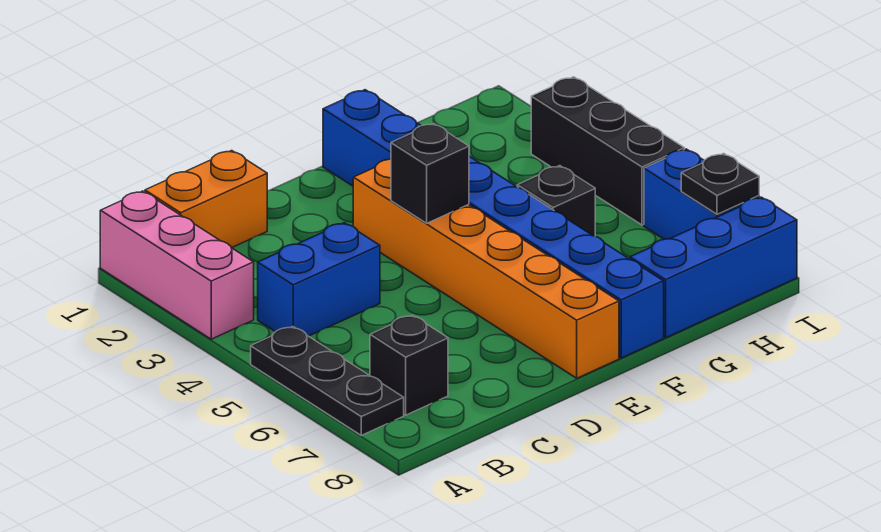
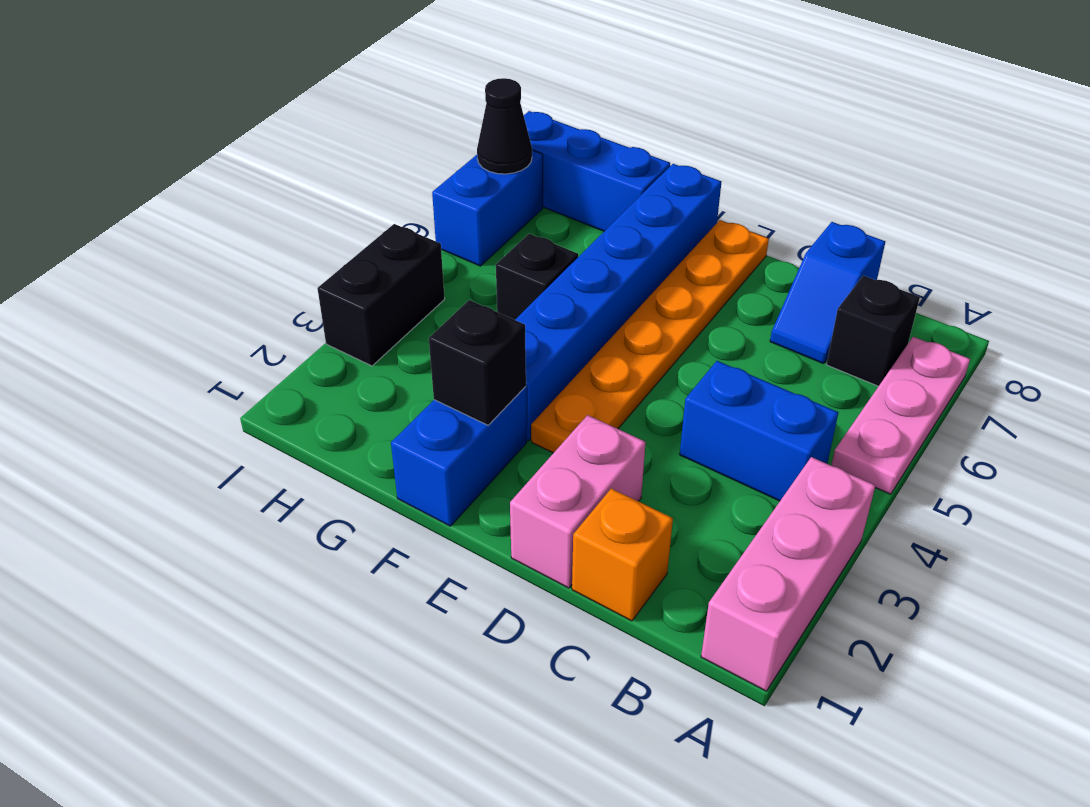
black 1x3 plate [251,327,404,435] -> pink 1x3 plate [831,337,970,494]
orange 1x2 brick [145,151,267,248] -> orange 1x1 brick [572,488,673,621]
none -> blue 1x2 slope [770,222,885,364]
none -> pink 1x2 brick [510,415,646,588]
orange 1x6 brick [353,159,619,378] -> orange 1x6 plate [531,220,769,453]
black 1x1 brick [391,123,469,223] -> black 1x1 brick moved to [429,300,526,425]
black 1x3 brick [531,77,684,225] -> black 1x2 brick [317,224,445,366]
black 1x1 plate [681,153,759,214] -> black 1x1 cone [477,78,532,174]

